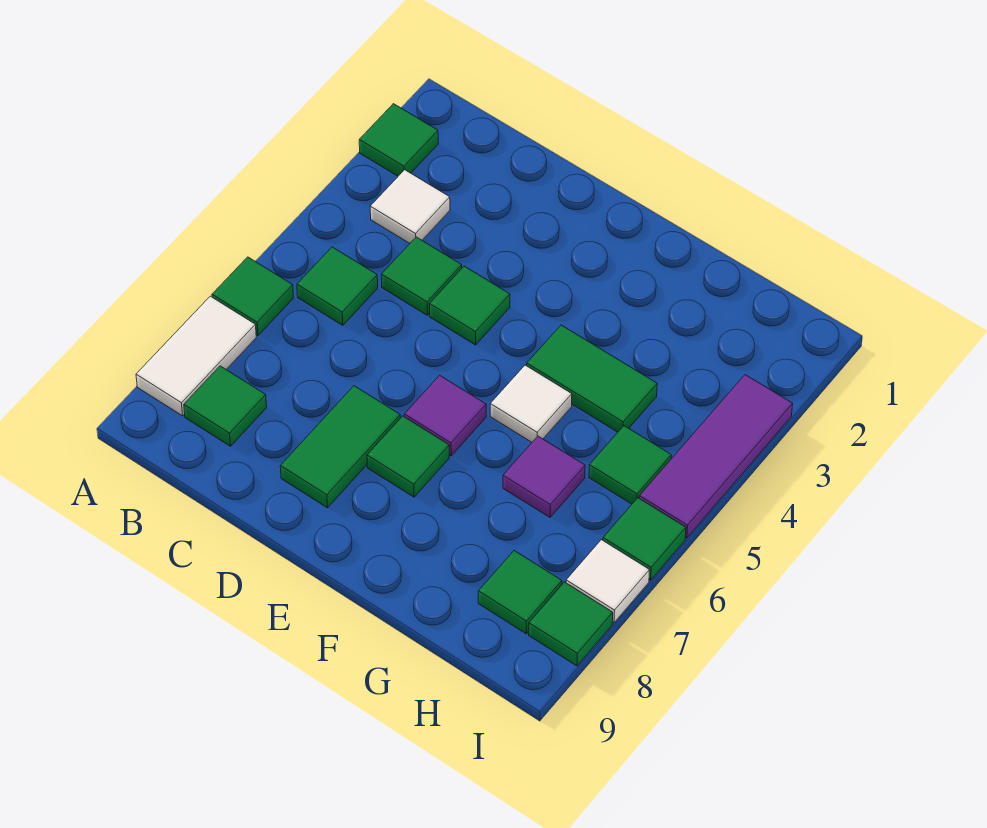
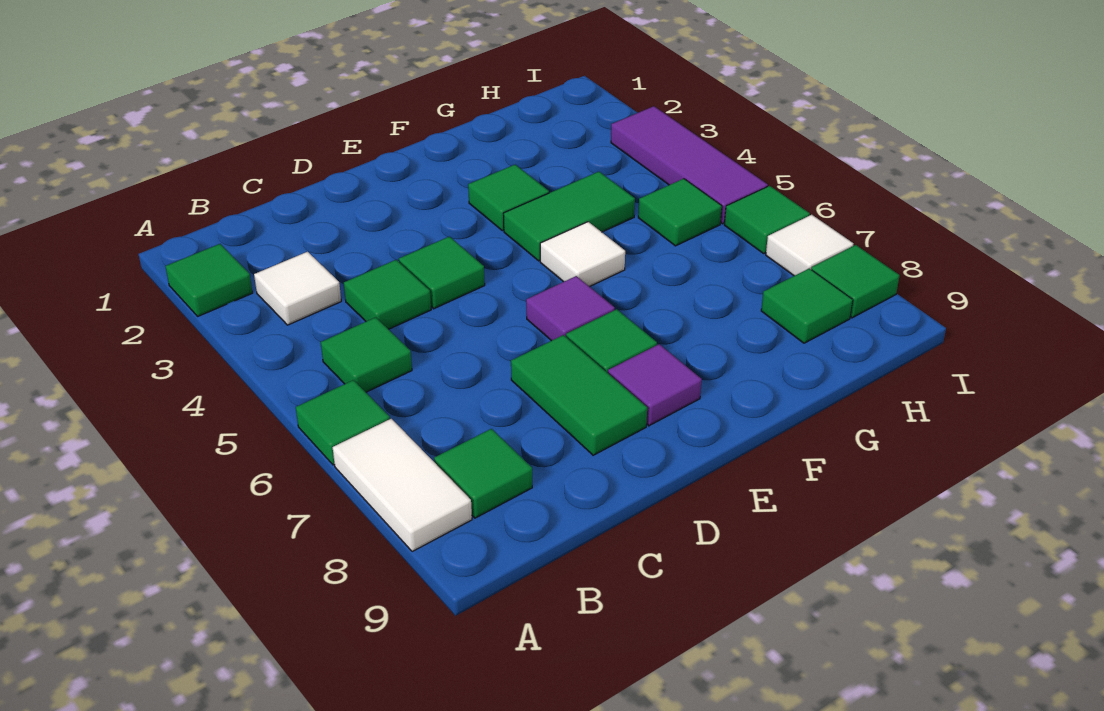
none -> green 1x1 tile [468,165,549,231]
purple 1x1 tile [503,436,585,517] -> purple 1x1 tile moved to [608,344,702,426]

